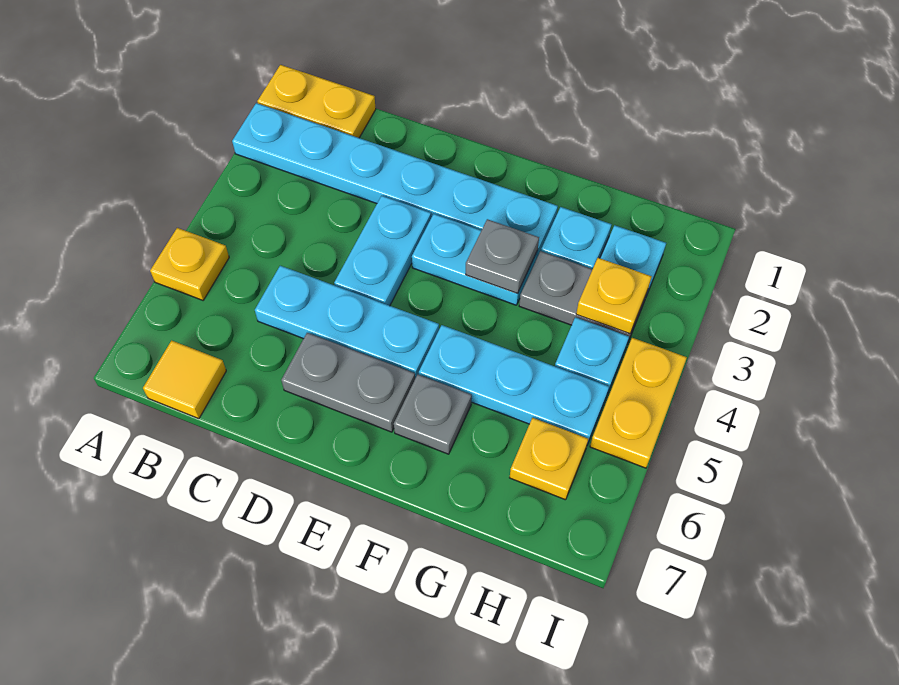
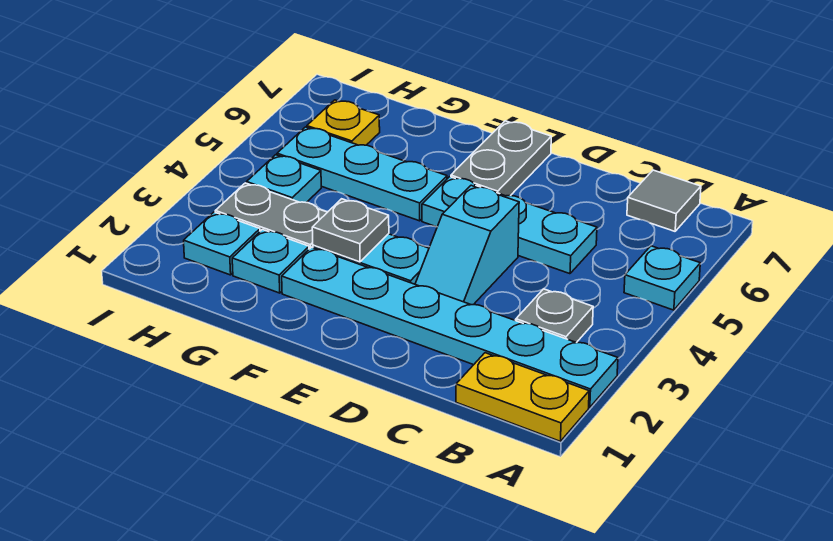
yellow 1x1 plate [150,228,229,300] -> cyan 1x1 plate [624,246,700,310]
yellow 1x1 tile [143,340,226,419] -> grey 1x1 tile [627,170,701,231]
cyan 1x2 plate [334,196,431,306] -> cyan 1x2 slope [415,185,519,305]
grey 1x2 plate [281,333,415,432] -> grey 1x2 plate turned to [451,121,551,196]
grey 1x1 plate [394,375,472,454] -> grey 1x1 plate moved to [516,289,593,343]
yellow 1x1 plate [576,258,652,334] -> none
yellow 1x2 plate [590,338,687,468] -> none

